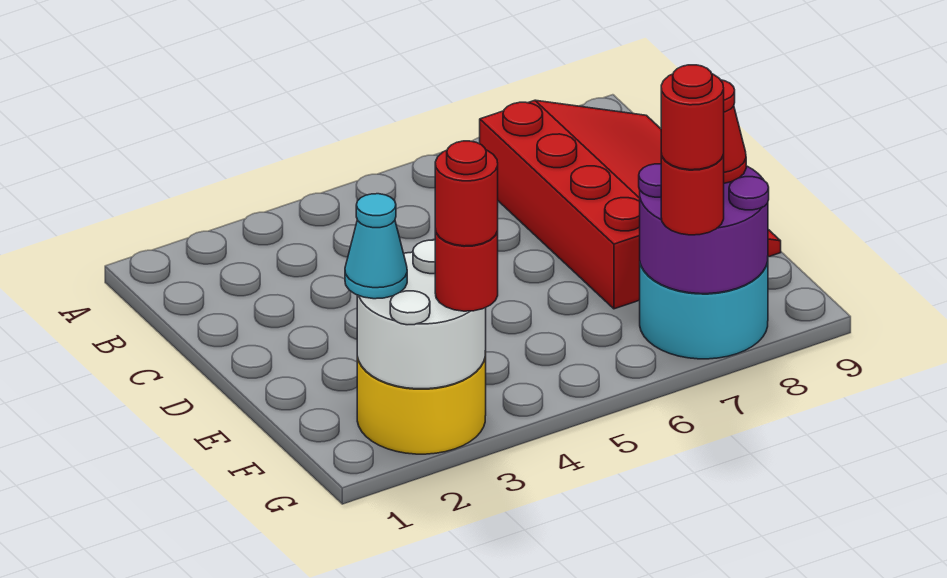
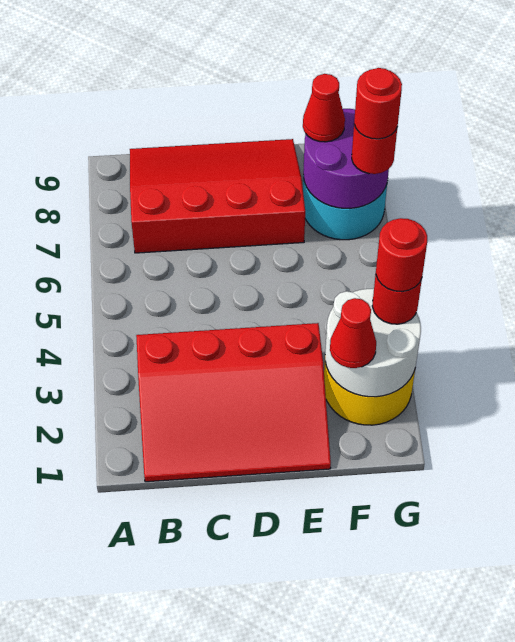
none -> red 3x4 slope [136,323,331,482]
cyan 1x1 cone [345,194,407,299] -> red 1x1 cone [330,298,376,368]

